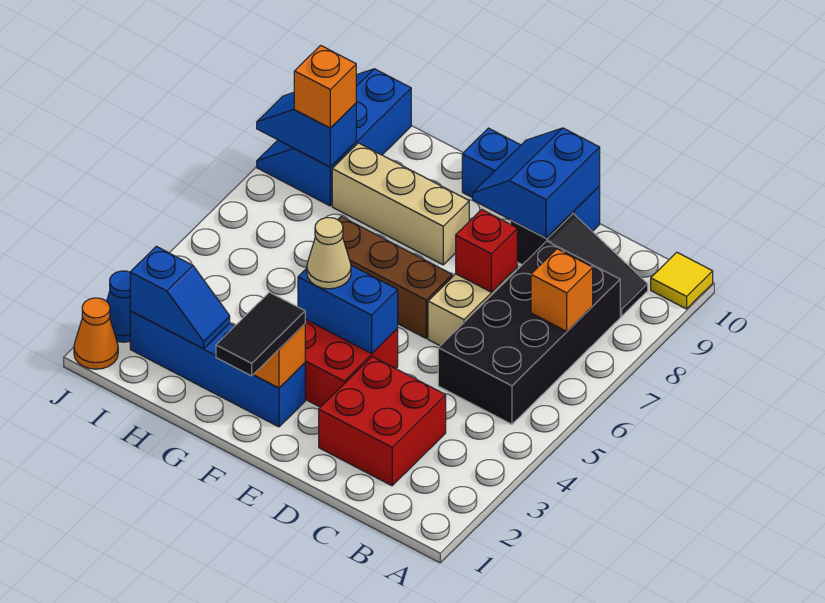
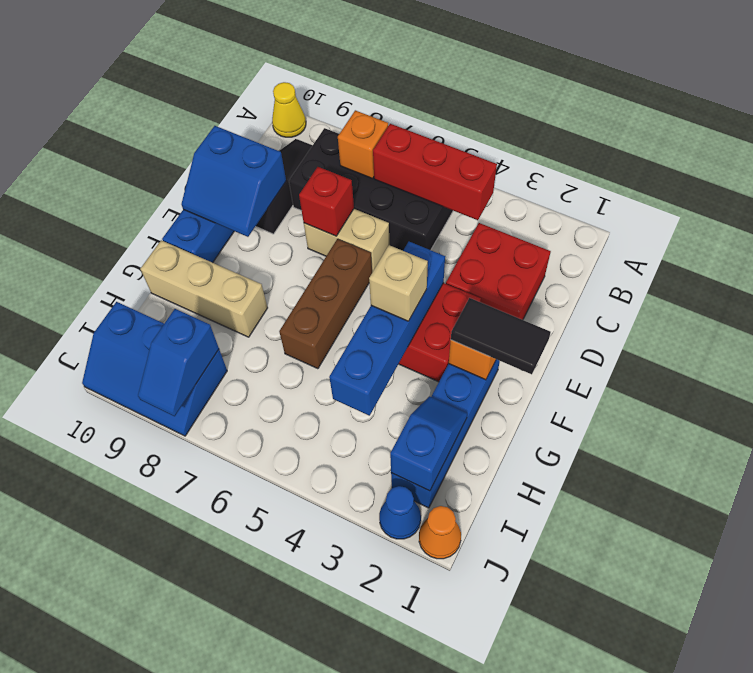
yellow 1x1 tile [651,252,713,309] -> yellow 1x1 cone [272,82,306,137]
none -> red 1x3 brick [373,124,497,220]
blue 1x2 brick [298,265,398,354] -> blue 1x4 brick [329,242,445,416]
tan 1x1 cone [307,218,351,289] -> tan 1x1 brick [369,245,428,321]
tan 1x3 brick [332,143,469,265] -> tan 1x3 brick turned to [140,240,268,337]
orange 1x1 brick [294,45,356,128] -> none

